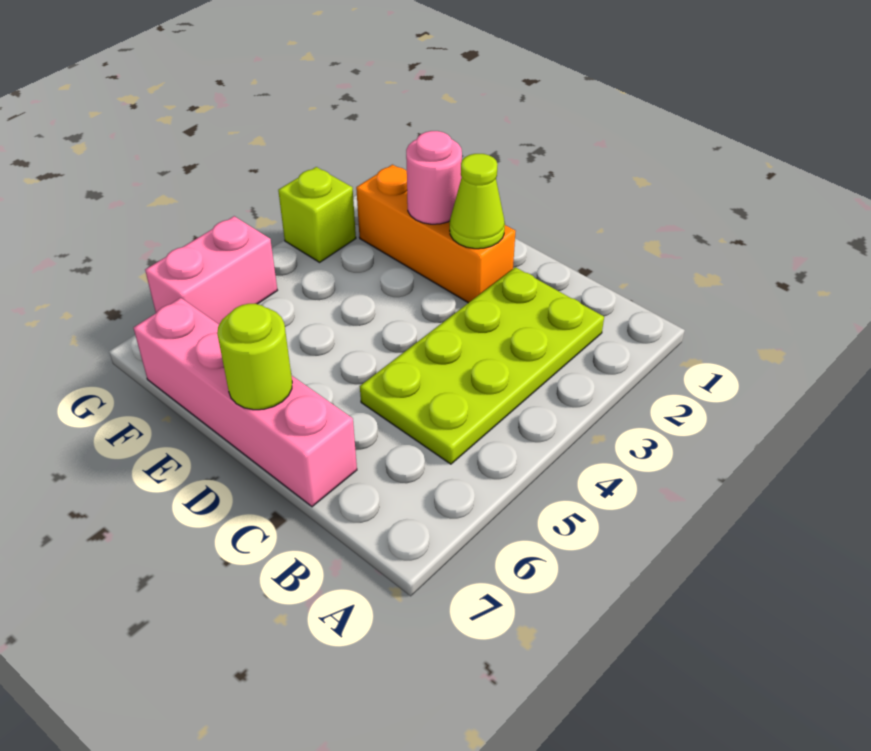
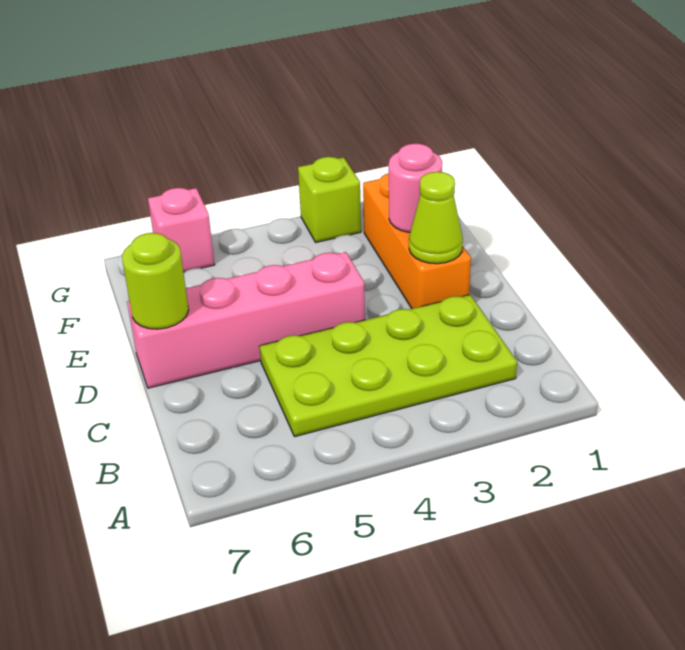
pink 1x4 brick [133,298,357,507] -> pink 1x4 brick turned to [127,252,365,388]
pink 1x2 brick [145,216,278,324] -> pink 1x1 brick [148,188,215,272]

